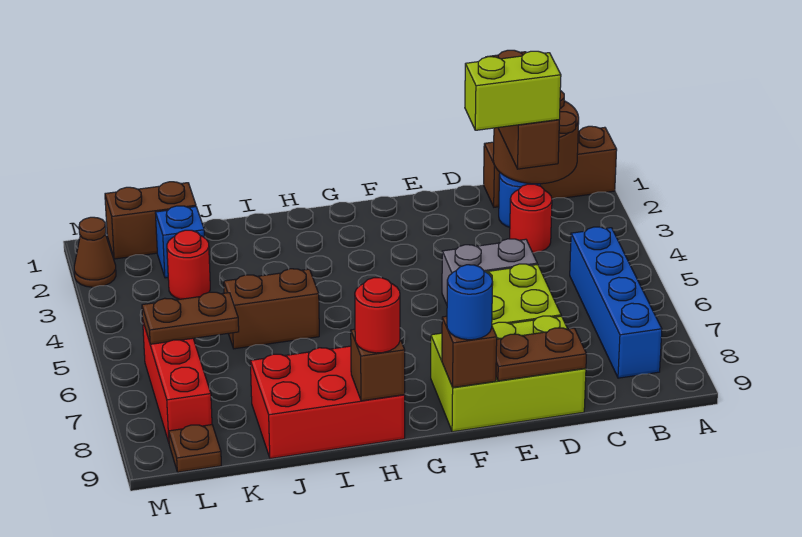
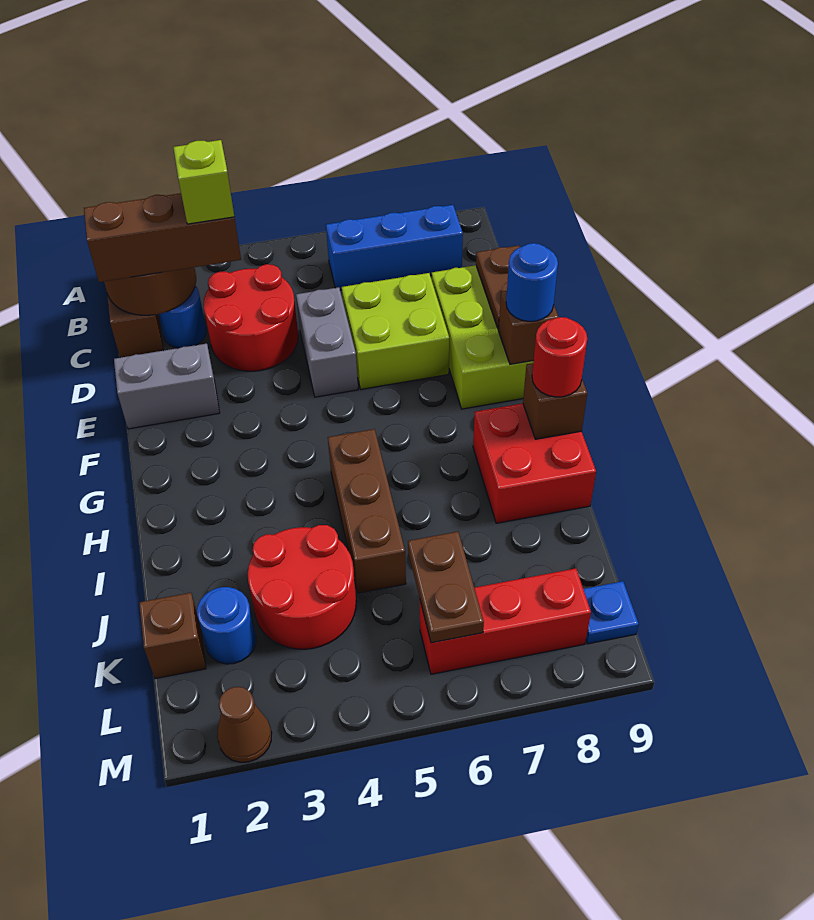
blue 1x4 brick [570,227,662,378] -> blue 1x3 brick [326,205,463,290]
red 1x1 round brick [510,184,552,253] -> red 2x2 round brick [203,264,298,371]
lime 1x2 brick [465,51,561,130] -> lime 1x1 brick [173,140,234,224]
none -> grey 1x2 brick [114,344,220,429]
red 2x3 brick [250,346,405,459] -> red 2x2 brick [473,403,596,523]
brown 1x2 brick [224,269,319,349] -> brown 1x3 brick [328,429,406,593]
brown 1x2 brick [105,182,196,259] -> brown 1x1 brick [139,593,206,679]
blue 1x1 brick [155,206,205,278] -> blue 1x1 round brick [197,587,256,664]
red 1x1 round brick [167,230,210,299] -> red 2x2 round brick [248,525,356,649]
brown 1x1 plate [169,425,221,472] -> blue 1x1 plate [583,581,639,644]

